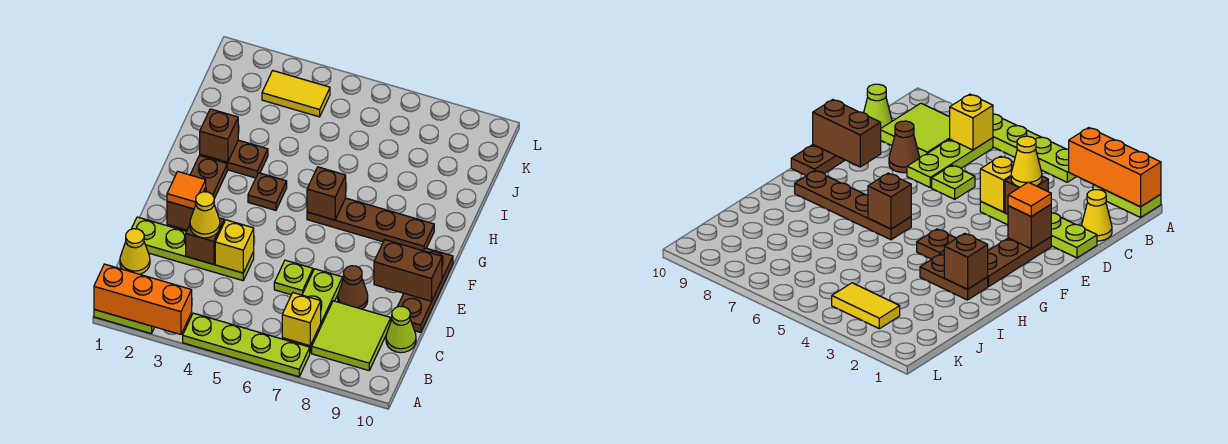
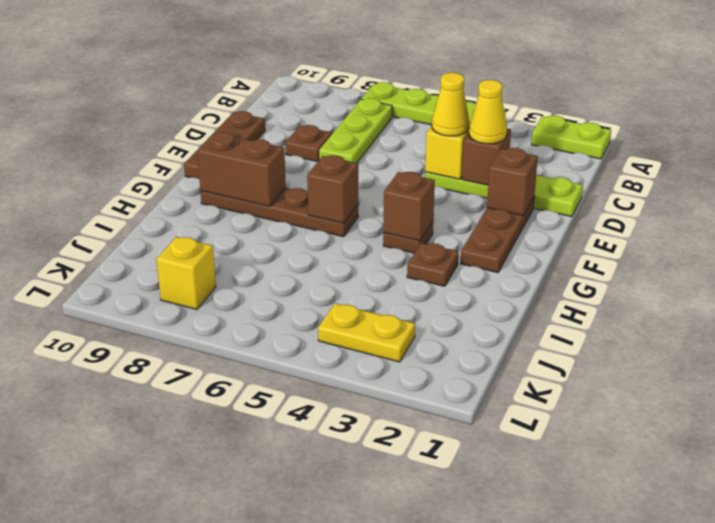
orange 1x3 brick [94,264,192,334] -> none
yellow 1x1 brick [282,293,321,346] -> yellow 1x1 brick moved to [157,237,216,309]
lime 2x2 tile [312,301,391,370] -> none
yellow 1x1 cone [120,229,150,274] -> yellow 1x1 cone moved to [432,73,469,136]
lime 1x1 cone [386,306,416,353] -> none
lime 1x1 plate [274,260,313,295] -> none
brown 1x1 cone [338,266,368,309] -> brown 1x1 plate [285,125,332,162]
orange 1x1 tile [167,172,206,209] -> none
brown 1x2 brick [374,240,442,301] -> brown 1x2 brick moved to [197,132,286,206]
brown 1x2 plate [200,140,268,178] -> brown 1x1 plate [407,243,459,286]
brown 1x1 brick [200,109,238,162] -> brown 1x1 brick moved to [383,172,435,241]
yellow 1x2 tile [262,71,330,117] -> yellow 1x2 plate [318,304,415,362]

